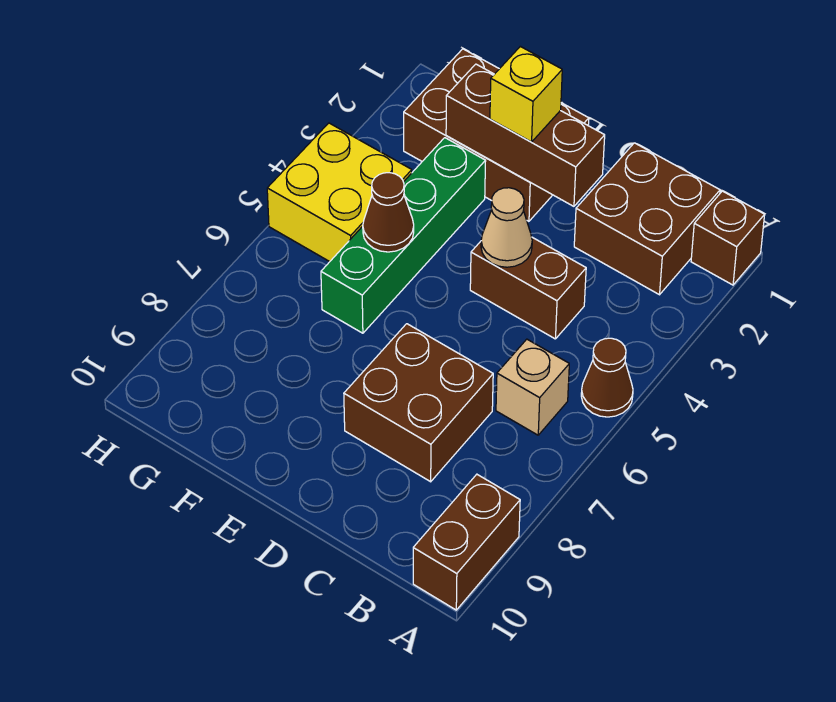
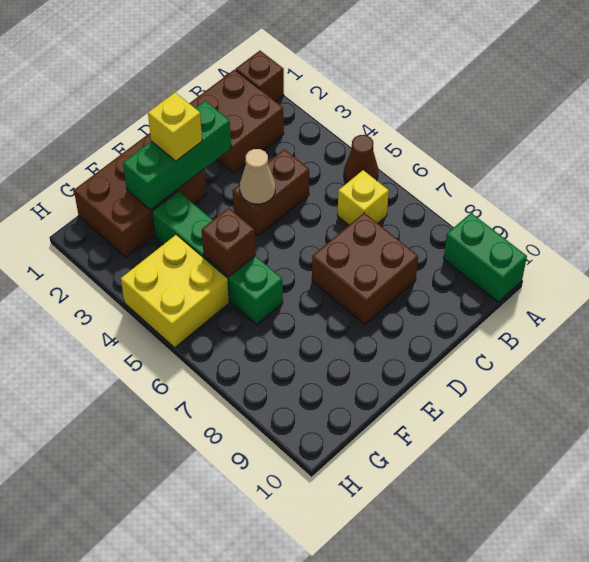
brown 1x2 brick [413,474,520,610] -> green 1x2 brick [444,213,527,302]
tan 1x1 brick [496,339,569,435] -> yellow 1x1 brick [337,170,389,225]
brown 1x3 brick [446,64,605,206] -> green 1x3 brick [123,101,231,210]
brown 1x1 cone [363,173,414,252] -> brown 1x1 brick [202,208,255,277]

